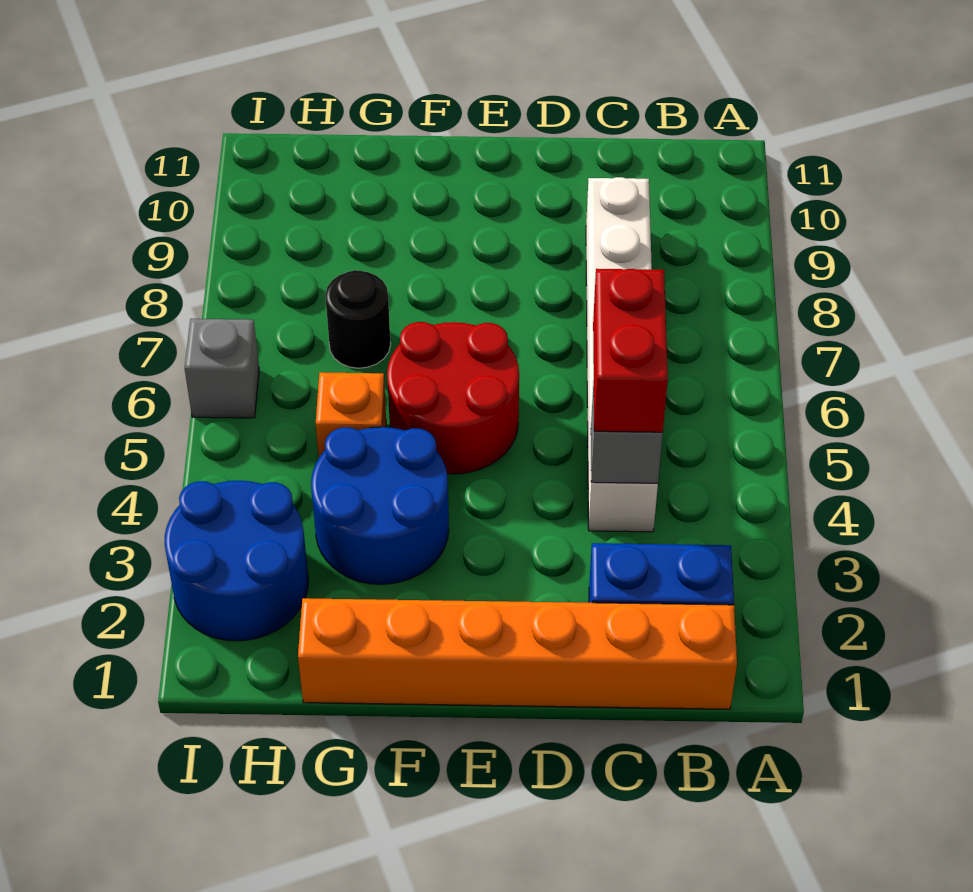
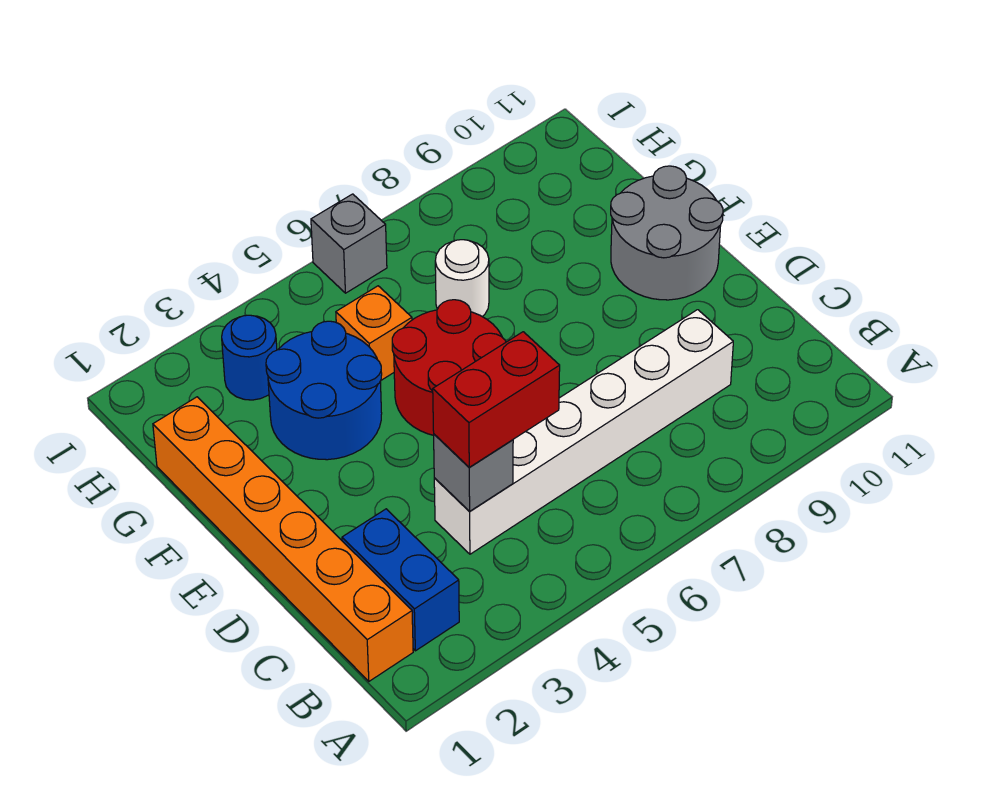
none -> grey 2x2 round brick [611,166,723,300]
black 1x1 round brick [325,270,391,368] -> white 1x1 round brick [435,240,489,316]
blue 2x2 round brick [165,481,308,641] -> blue 1x1 round brick [222,315,277,400]

